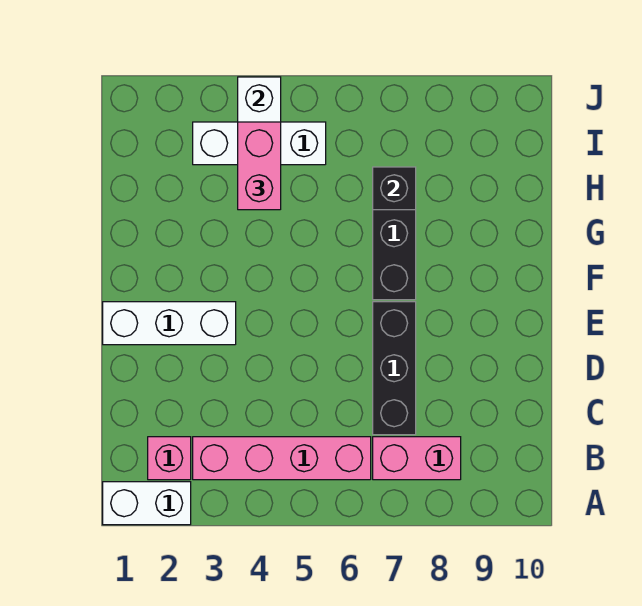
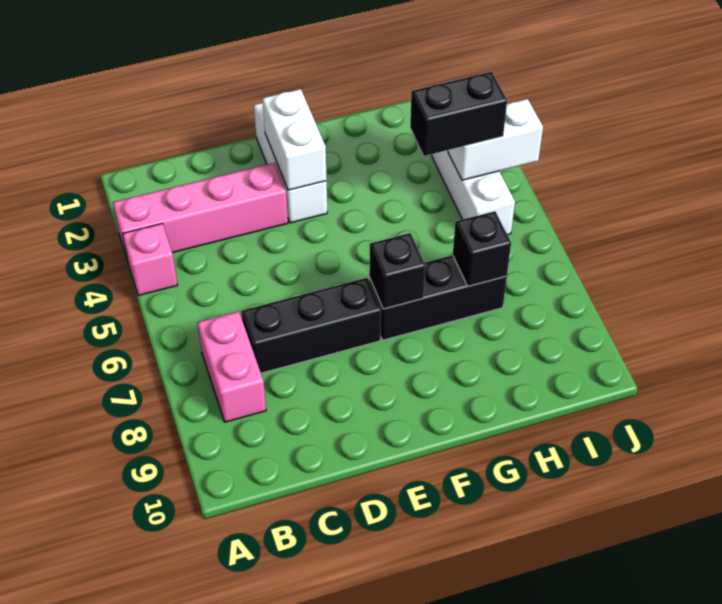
white 1x2 brick [103,482,191,525] -> white 1x2 brick moved to [262,89,327,190]
pink 1x1 brick [148,437,191,480] -> pink 1x1 brick moved to [122,224,178,296]
pink 1x4 brick [193,437,371,480] -> pink 1x4 brick turned to [113,163,288,261]
none -> black 1x1 brick [369,233,425,309]
pink 1x2 brick [238,122,281,210] -> black 1x2 brick [410,72,507,156]

